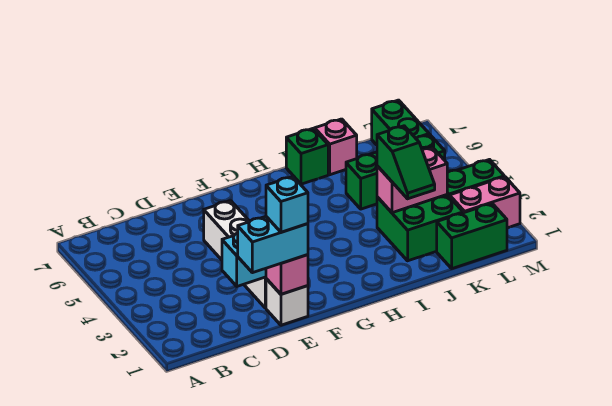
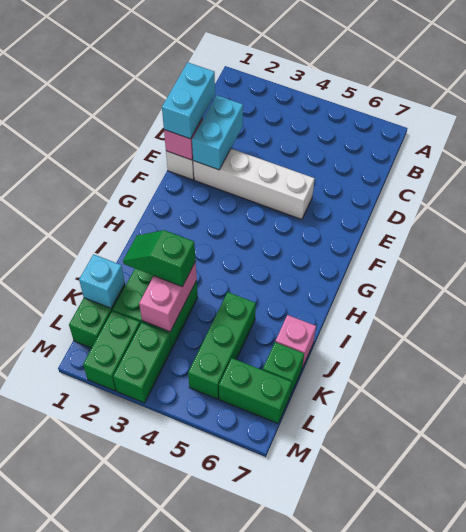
cyan 1x1 brick [266,177,308,232] -> cyan 1x1 brick moved to [79,254,125,308]
green 1x1 brick [286,129,328,184] -> green 1x1 brick moved to [263,342,304,395]
pink 1x2 brick [450,177,520,228] -> green 1x2 brick [83,311,140,391]

